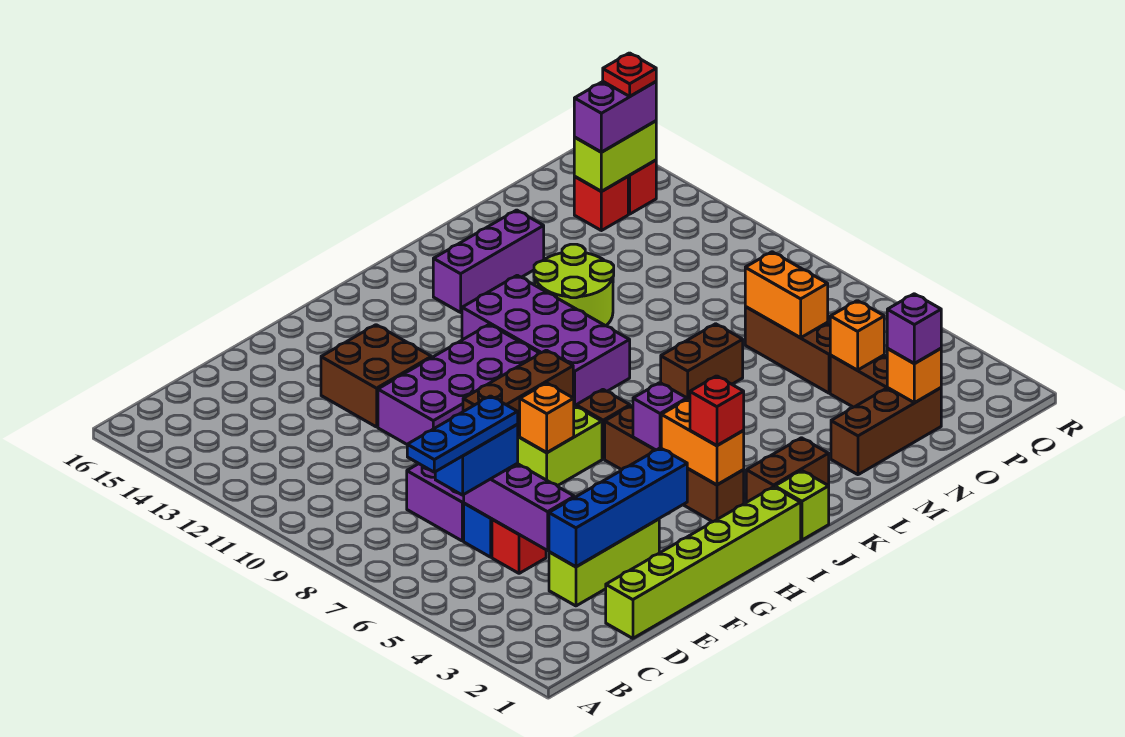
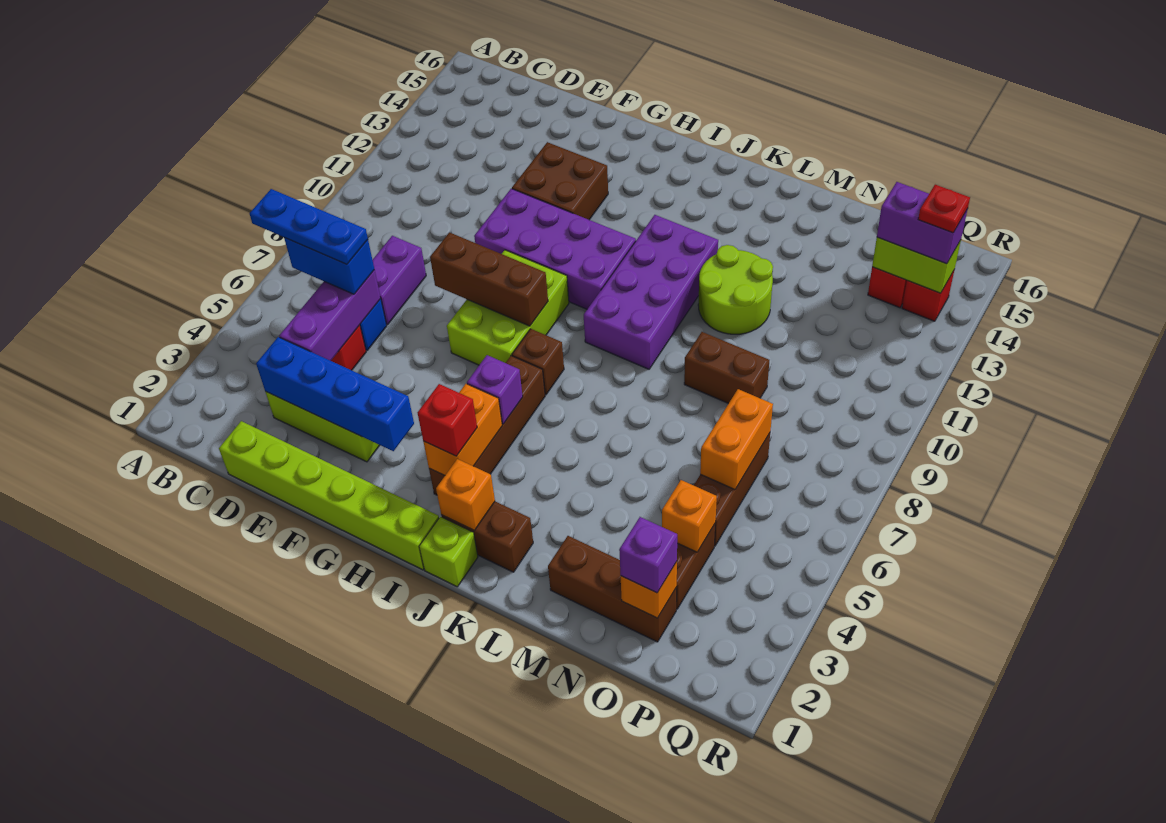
orange 1x1 brick [520,383,574,453] -> orange 1x1 brick moved to [436,459,495,530]
purple 1x3 brick [433,210,544,312] -> none
brown 1x2 brick [661,324,743,399] -> brown 1x2 brick moved to [684,332,769,404]

